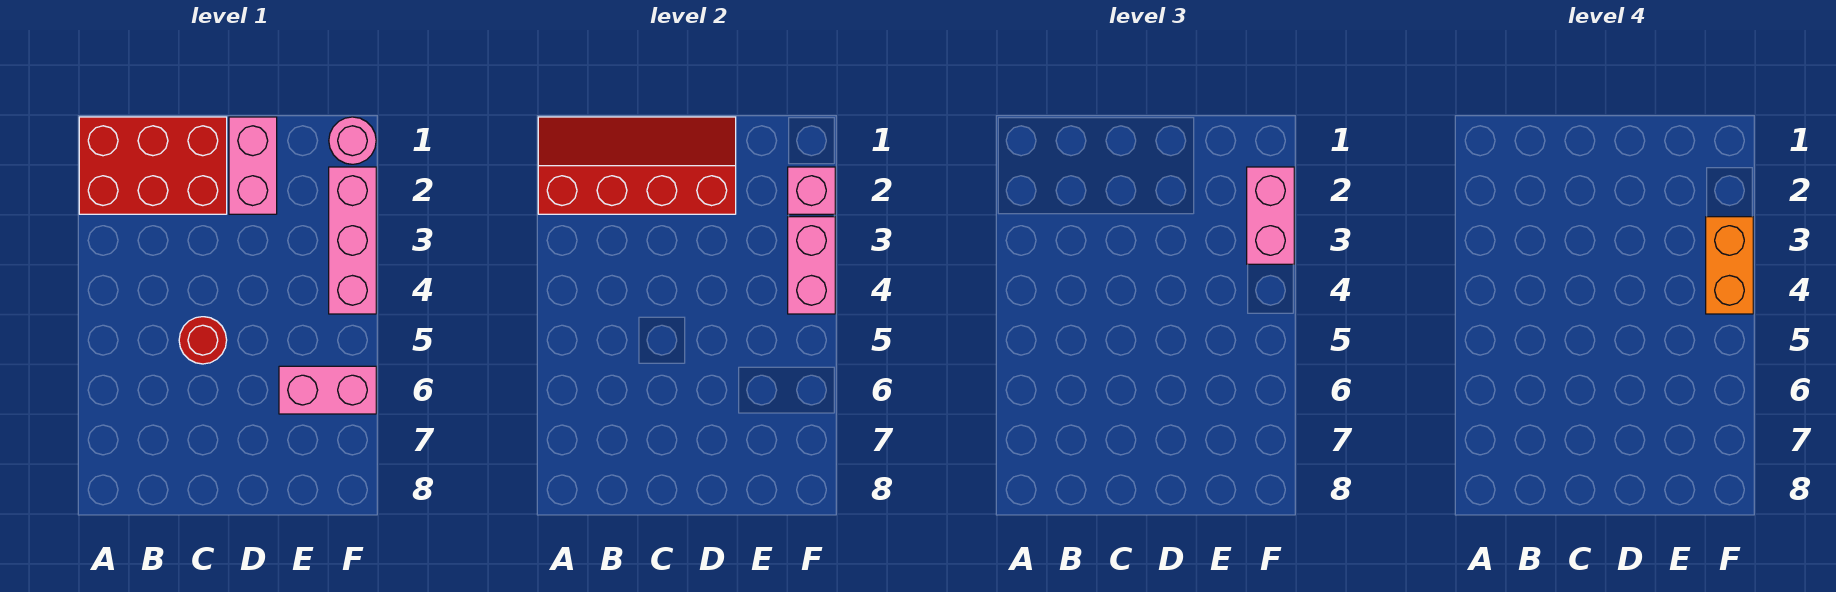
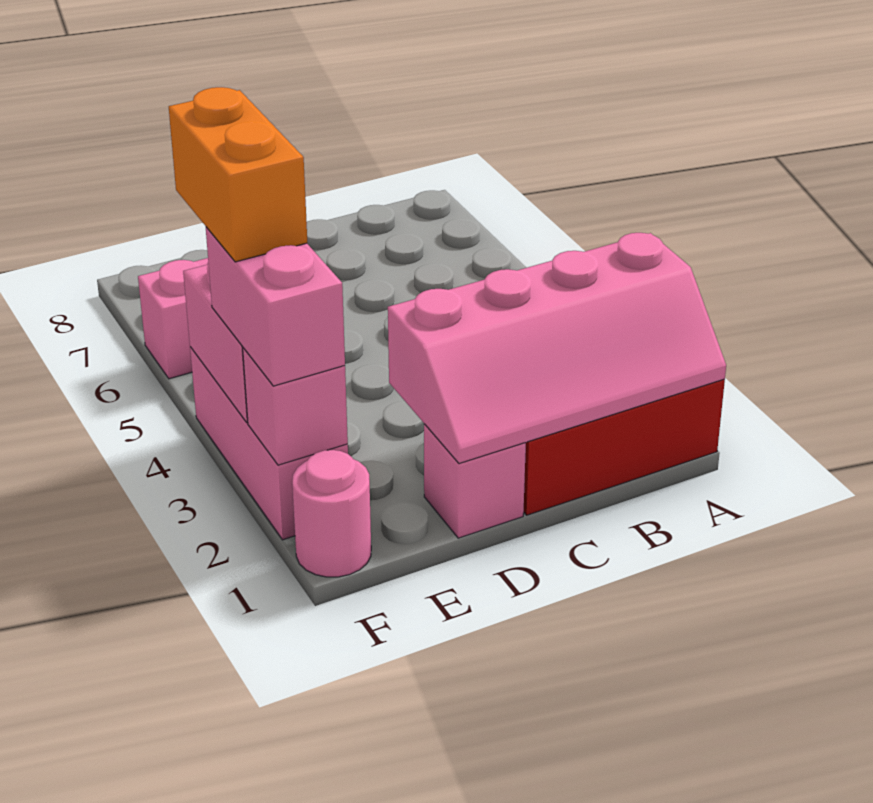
red 2x4 slope [538,117,736,214] -> pink 2x4 slope [388,233,726,464]
red 1x1 round brick [179,317,227,364] -> none
pink 1x2 brick [229,117,277,214] -> pink 1x1 brick [424,424,526,538]

